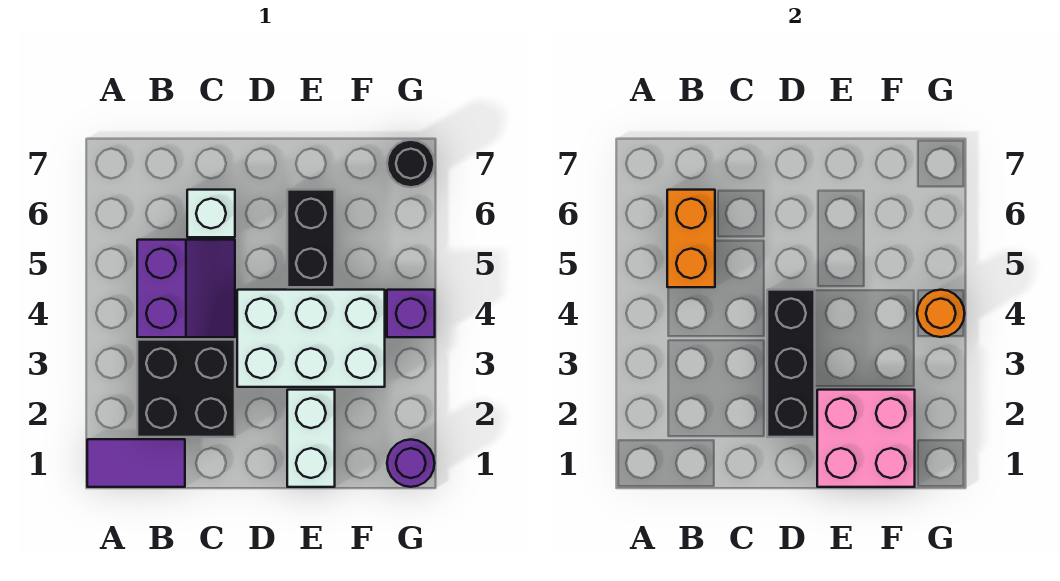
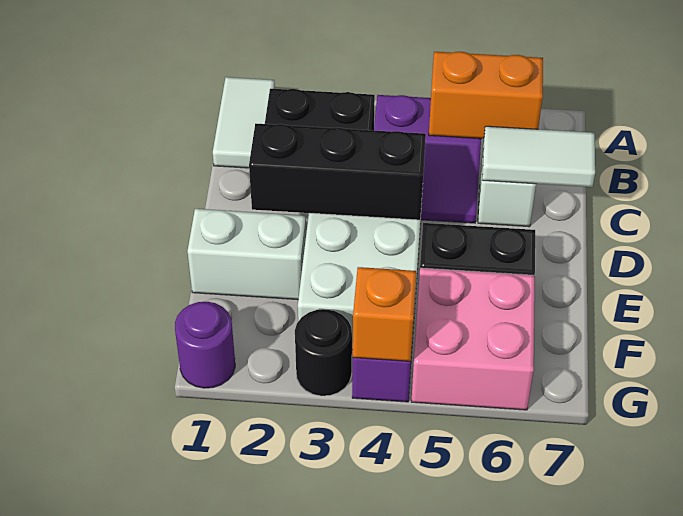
purple 1x2 tile [87,439,185,487] -> white 1x2 tile [213,77,275,168]
none -> white 1x2 tile [482,126,595,187]
pink 2x2 brick [817,390,915,487] -> pink 2x2 brick moved to [411,268,535,410]
orange 1x1 round brick [917,290,965,337] -> orange 1x1 brick [353,267,416,361]
black 1x1 round brick [387,140,435,187] -> black 1x1 round brick moved to [295,309,352,396]

